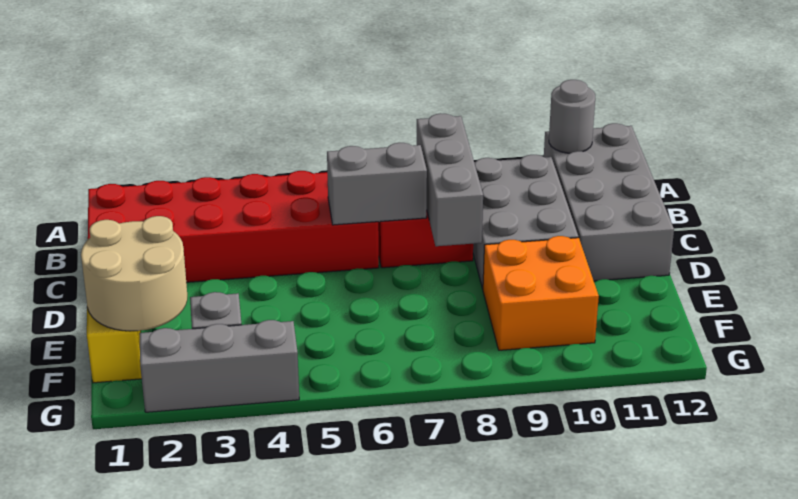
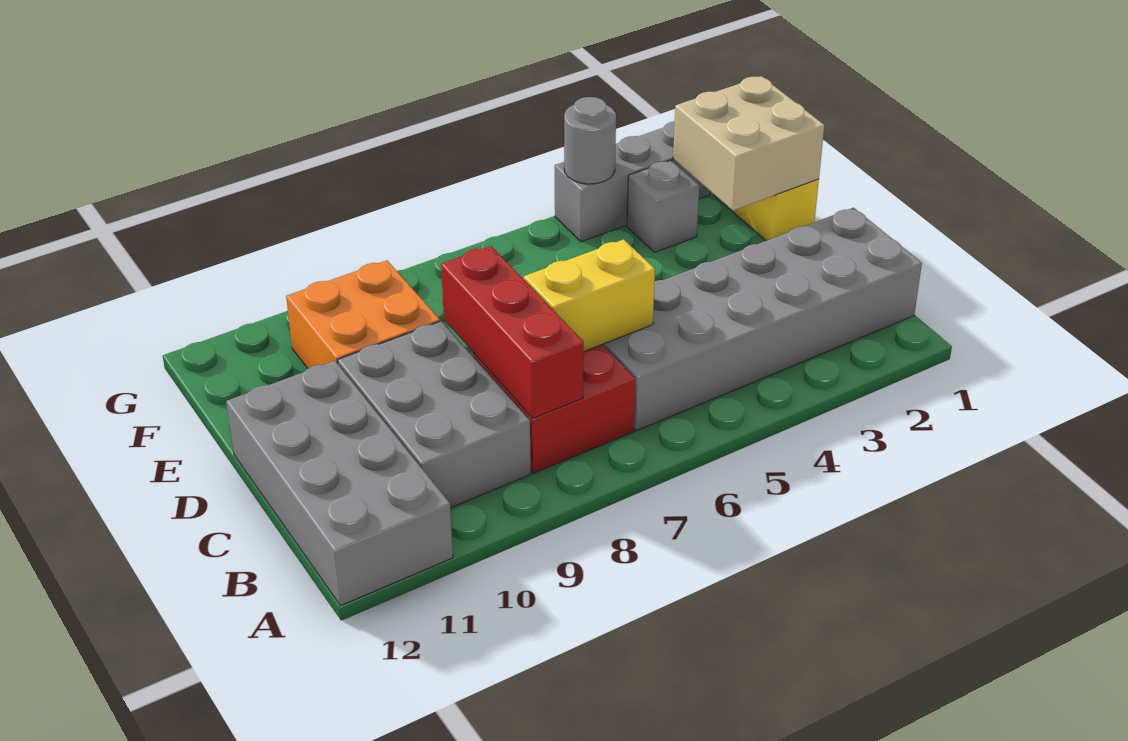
grey 1x1 round brick [549,80,595,153] -> grey 1x1 round brick moved to [564,97,616,184]
red 2x6 brick [88,171,379,282] -> grey 2x6 brick [602,208,922,431]
grey 1x3 brick [417,113,483,246] -> red 1x3 brick [441,246,584,419]
grey 1x2 brick [327,143,427,225] -> yellow 1x2 brick [524,239,655,351]
tan 2x2 round brick [81,216,187,331] -> tan 2x2 brick [673,76,824,210]

